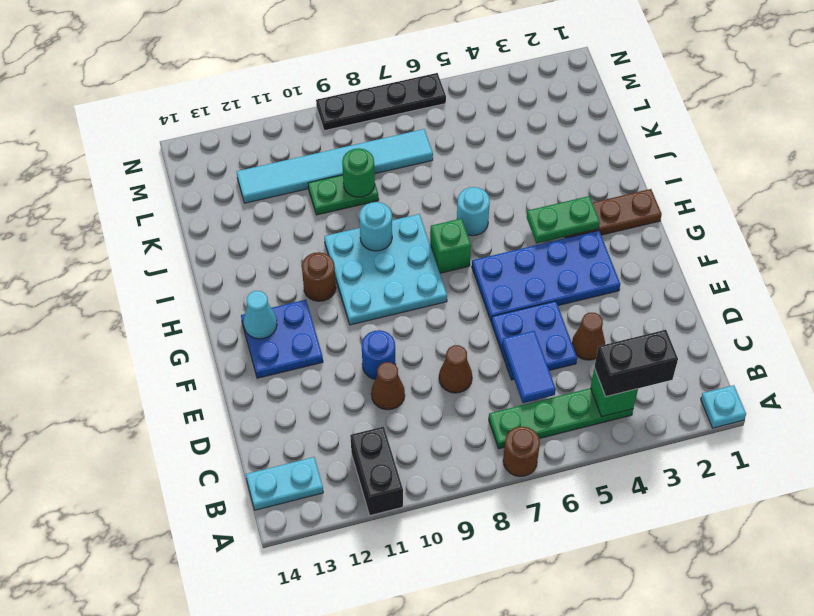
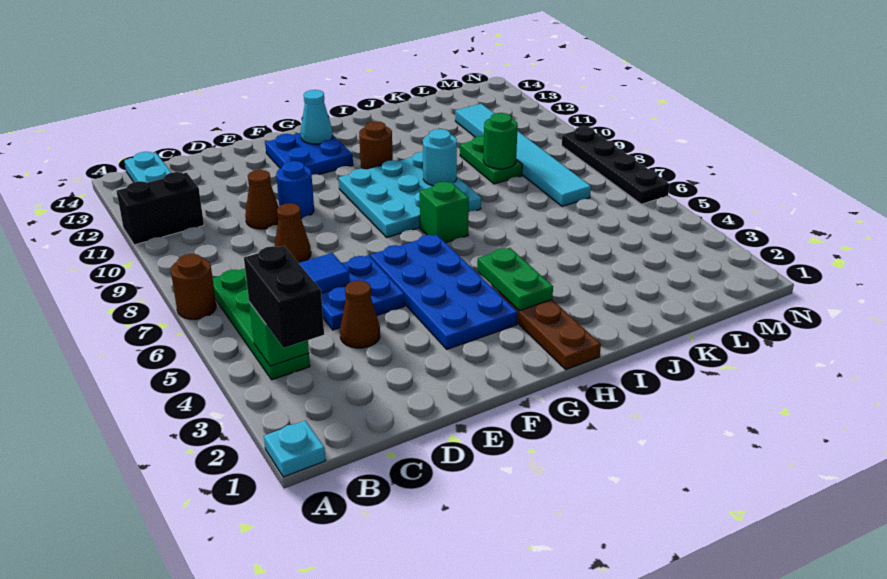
cyan 1x1 round brick [457,187,490,236] -> none

